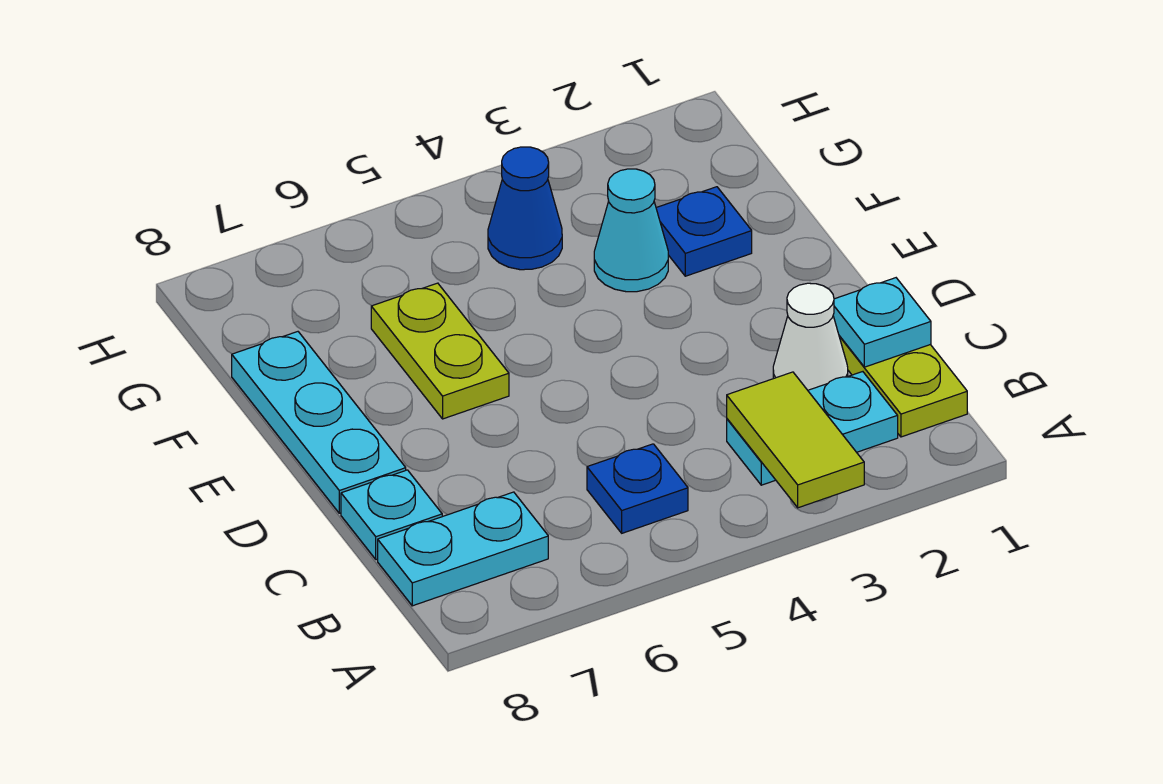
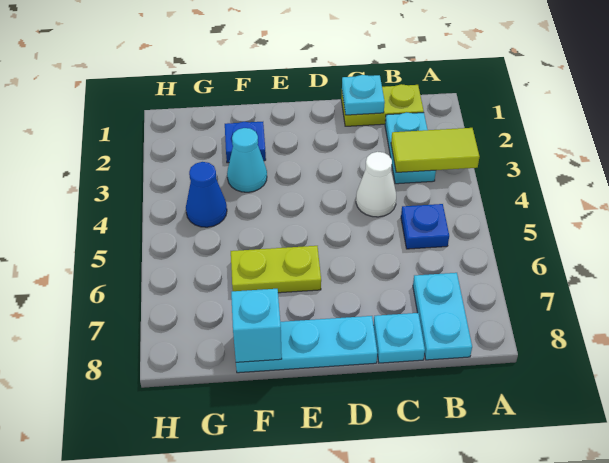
white 1x1 cone [773,283,848,390] -> white 1x1 cone moved to [356,152,396,217]
none -> cyan 1x1 brick [231,289,282,362]

